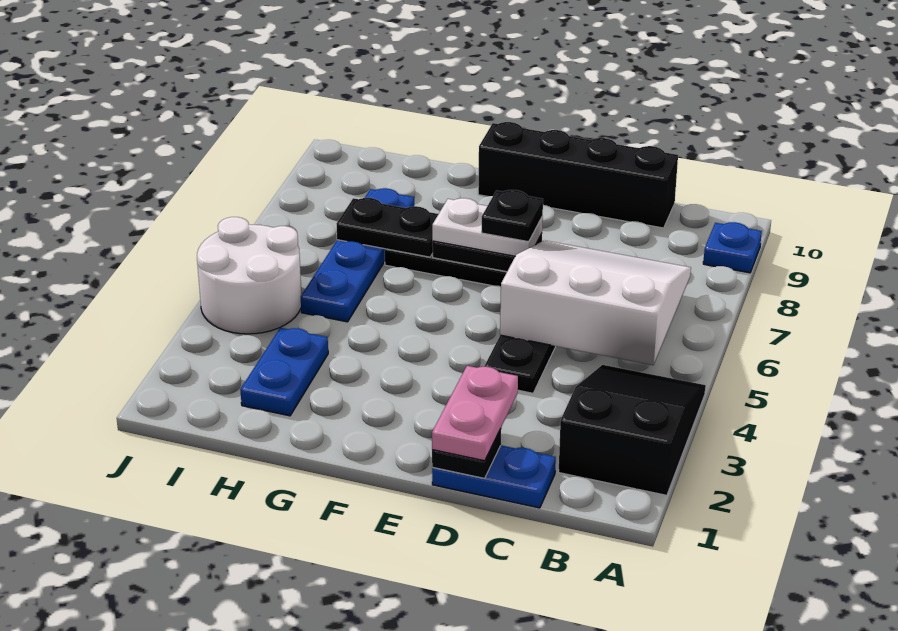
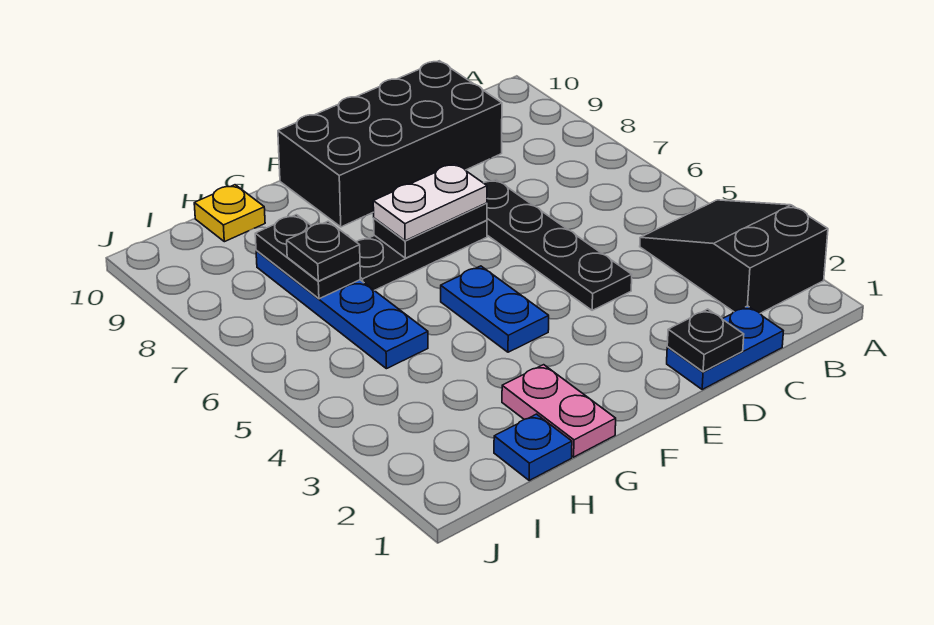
blue 1x1 plate [703,222,762,273] -> blue 1x1 plate moved to [494,414,572,480]
white 3x3 slope [500,240,691,365] -> none
black 1x4 brick [478,122,678,228] -> black 2x4 brick [278,61,502,227]
pink 1x2 plate [432,366,518,461] -> pink 1x2 plate moved to [502,365,616,457]
black 1x1 plate [482,190,543,242] -> black 1x1 plate moved to [287,221,360,281]
black 1x2 plate [337,198,438,257] -> black 1x2 plate turned to [255,215,360,299]
blue 1x2 plate [240,328,328,416] -> blue 1x2 plate moved to [441,266,549,352]
none -> yellow 1x1 plate [194,185,265,242]
white 2x2 round brick [197,217,302,334] -> none

